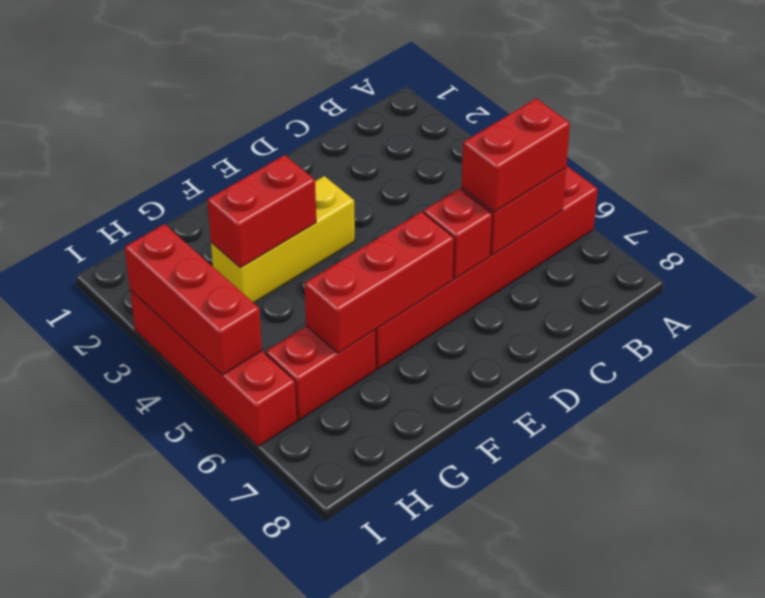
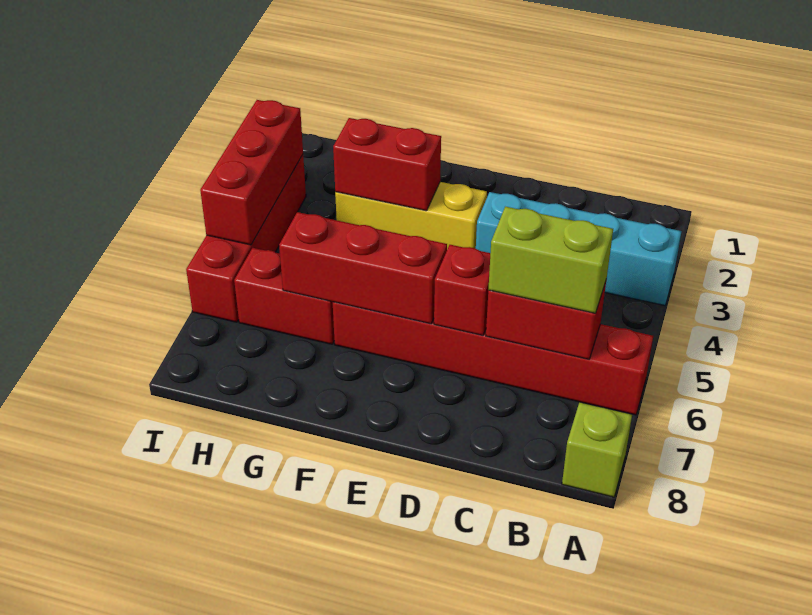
none -> cyan 1x4 brick [476,192,682,305]
none -> lime 1x1 brick [562,402,632,497]
red 1x2 brick [461,98,570,212] -> lime 1x2 brick [488,207,613,313]

